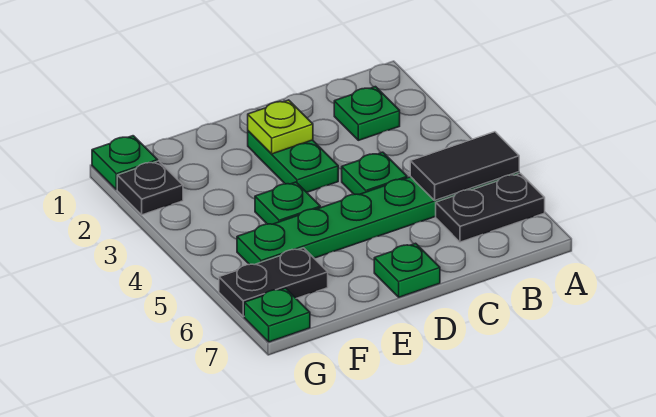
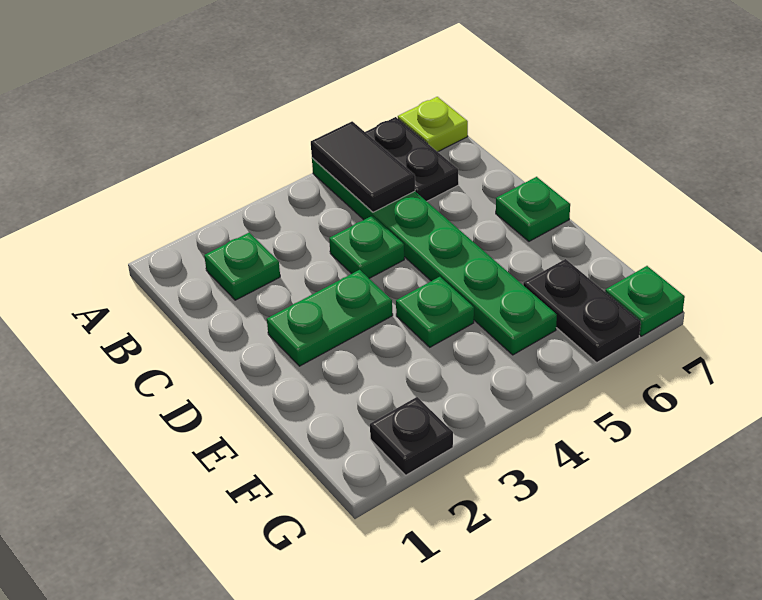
lime 1x1 plate [248,100,313,154] -> lime 1x1 plate moved to [398,97,468,152]
green 1x1 plate [92,136,158,189] -> none

